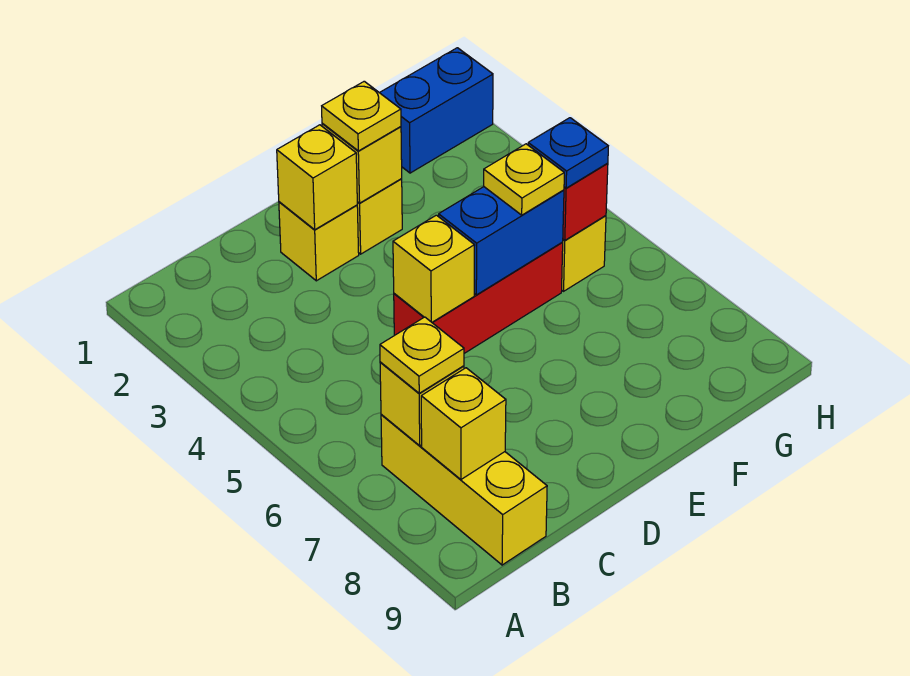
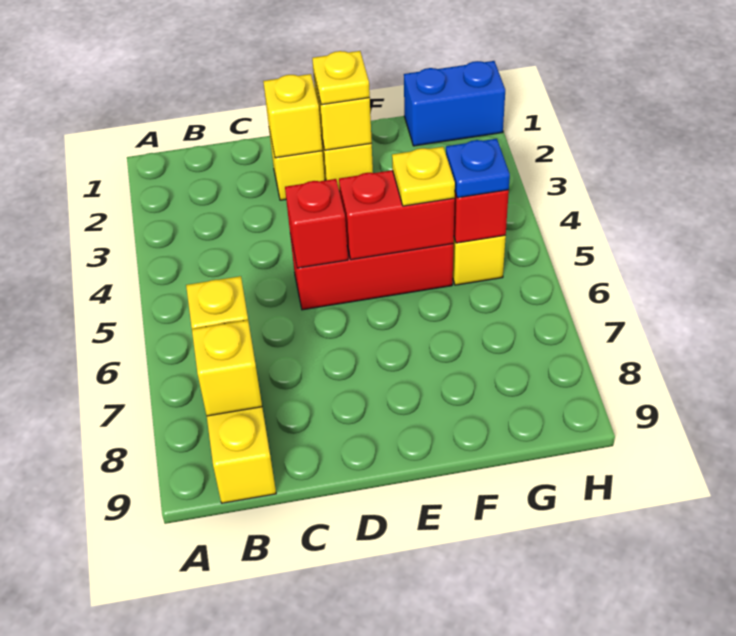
yellow 1x1 plate [380,317,464,393] -> none
yellow 1x1 brick [393,215,475,322] -> red 1x1 brick [285,179,348,268]
blue 1x2 brick [439,187,564,295] -> red 1x2 brick [339,170,455,260]

